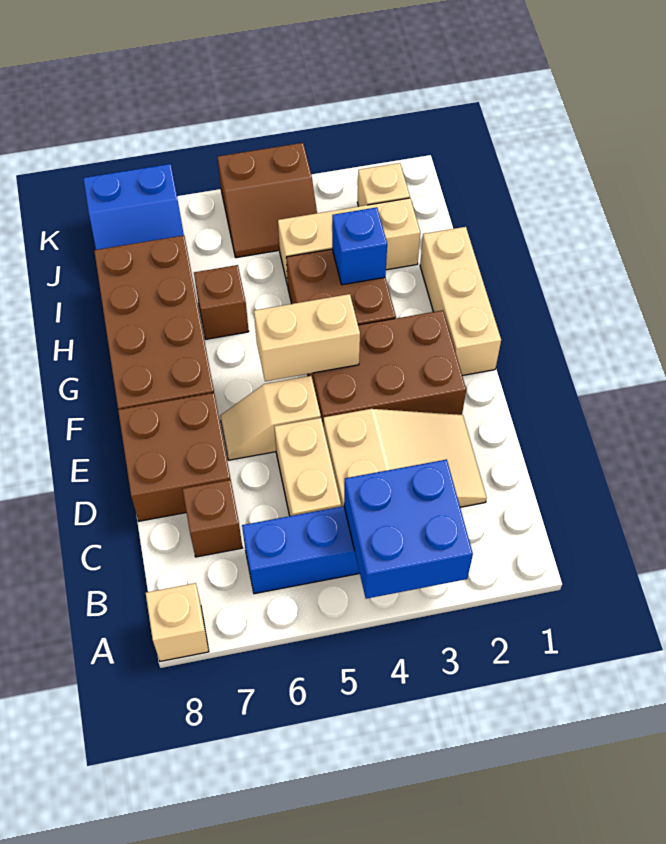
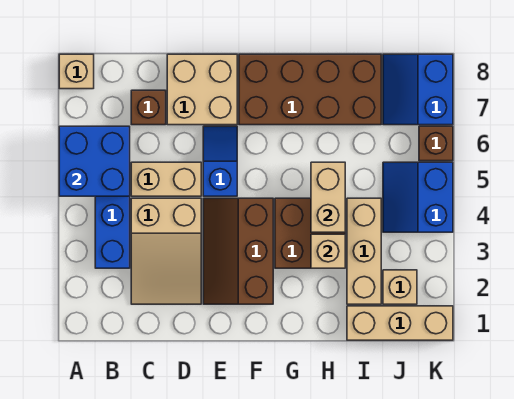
blue 2x2 brick [344,460,473,599] -> blue 2x2 brick moved to [59,126,130,196]
brown 2x2 brick [118,393,231,521] -> tan 2x2 brick [167,54,237,125]
brown 2x3 brick [308,310,466,427] -> brown 2x3 slope [203,198,273,304]
tan 1x2 slope [220,376,321,460] -> blue 1x2 slope [203,126,237,196]
tan 1x3 brick [420,227,501,376] -> tan 1x3 brick moved to [347,306,453,340]
tan 1x2 brick [254,294,360,381] -> tan 1x2 brick moved to [311,162,345,232]
blue 1x1 brick [332,207,387,285] -> tan 1x1 brick [311,234,345,268]
brown 1x1 brick [194,265,249,339] -> brown 1x1 brick moved to [419,126,453,161]
brown 2x2 slope [218,143,317,258] -> blue 2x2 slope [383,162,453,232]

